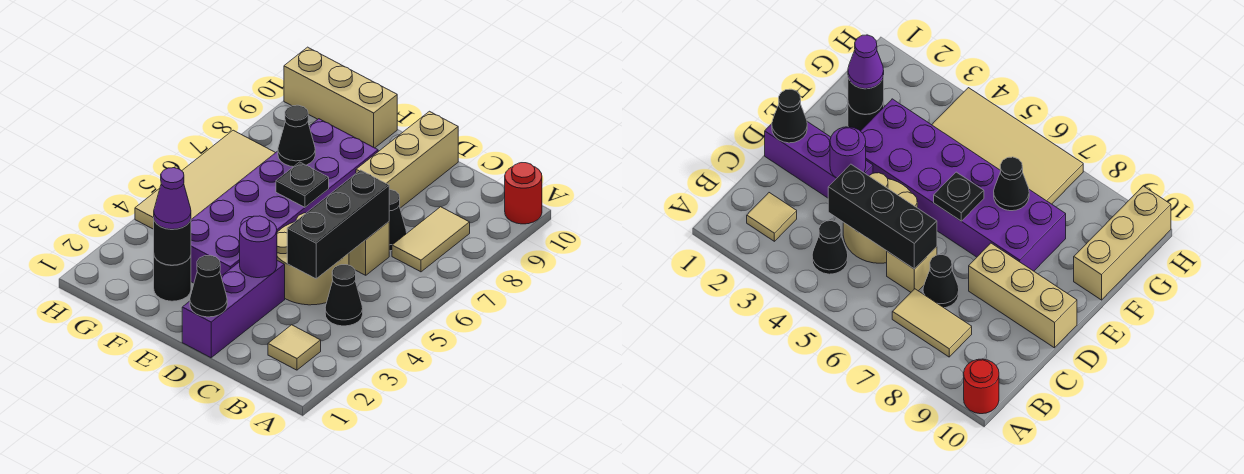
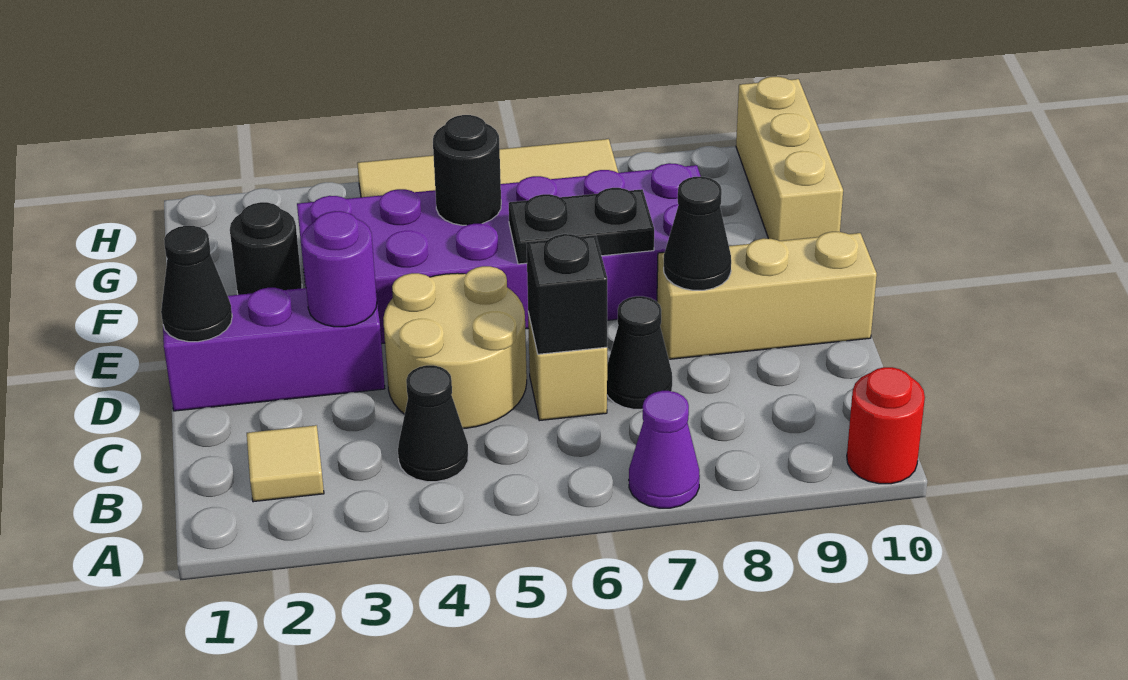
tan 1x2 tile [392,207,470,272] -> none
black 1x3 brick [287,170,389,279] -> black 1x1 brick [526,234,607,354]
black 1x1 plate [276,162,329,207] -> black 1x2 plate [509,188,654,264]
black 1x1 round brick [154,220,191,265] -> black 1x1 round brick moved to [433,115,501,225]
purple 1x1 cone [154,168,191,229] -> purple 1x1 cone moved to [629,391,700,508]
black 1x1 cone [278,105,315,167] -> black 1x1 cone moved to [664,177,731,290]

